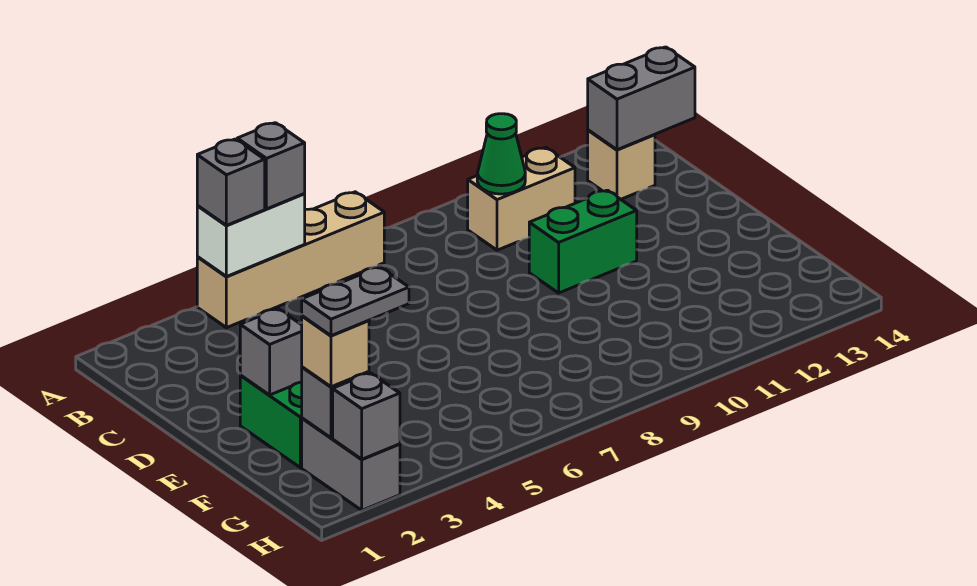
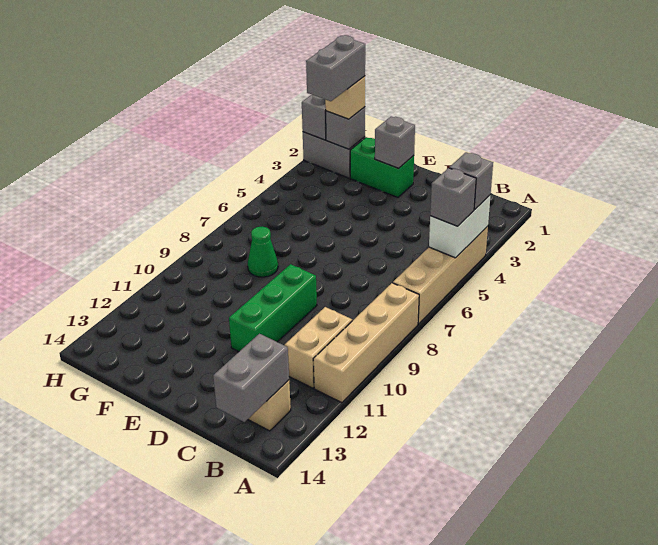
none -> tan 1x4 brick [313,283,419,403]
green 1x1 cone [477,114,525,194] -> green 1x1 cone moved to [248,227,278,277]
green 1x2 brick [529,190,637,293] -> green 1x3 brick [229,264,317,352]
grey 1x2 plate [302,267,409,336] -> grey 1x2 brick [306,35,365,101]

